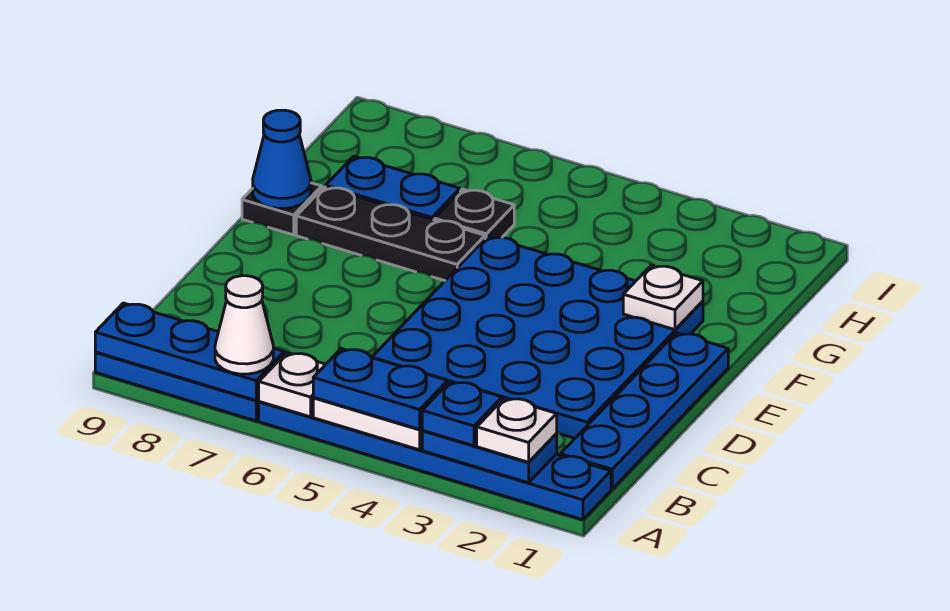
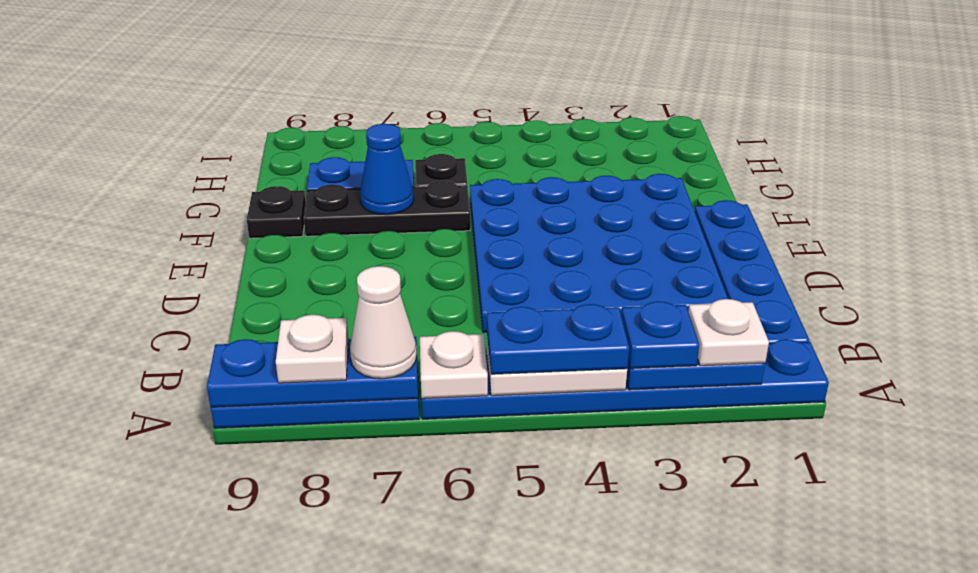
white 1x1 plate [623,265,703,330] -> white 1x1 plate moved to [276,315,349,383]
blue 1x1 cone [253,110,311,209] -> blue 1x1 cone moved to [360,124,414,215]

